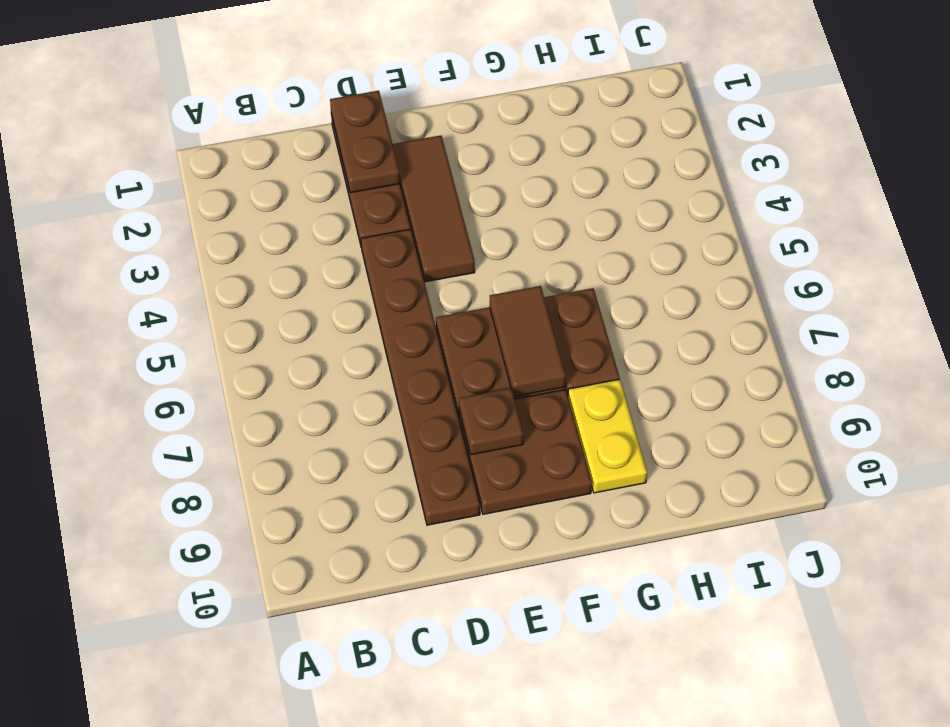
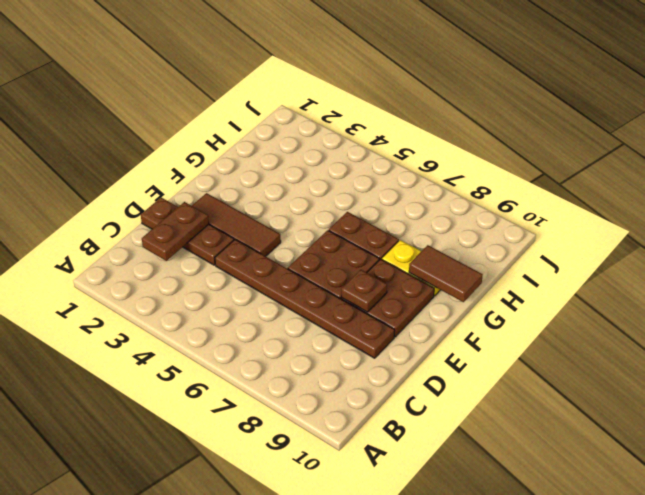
brown 1x2 plate [330,91,400,193] -> brown 1x2 plate turned to [142,202,209,261]
brown 1x2 tile [490,286,566,397] -> brown 1x2 tile moved to [409,245,483,302]

